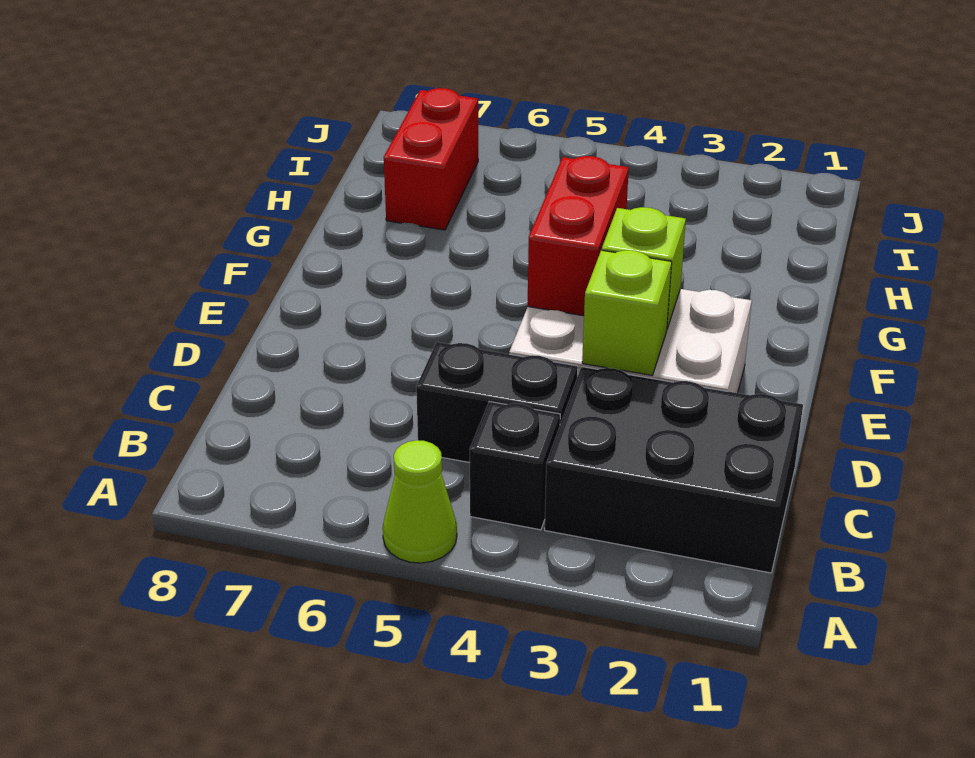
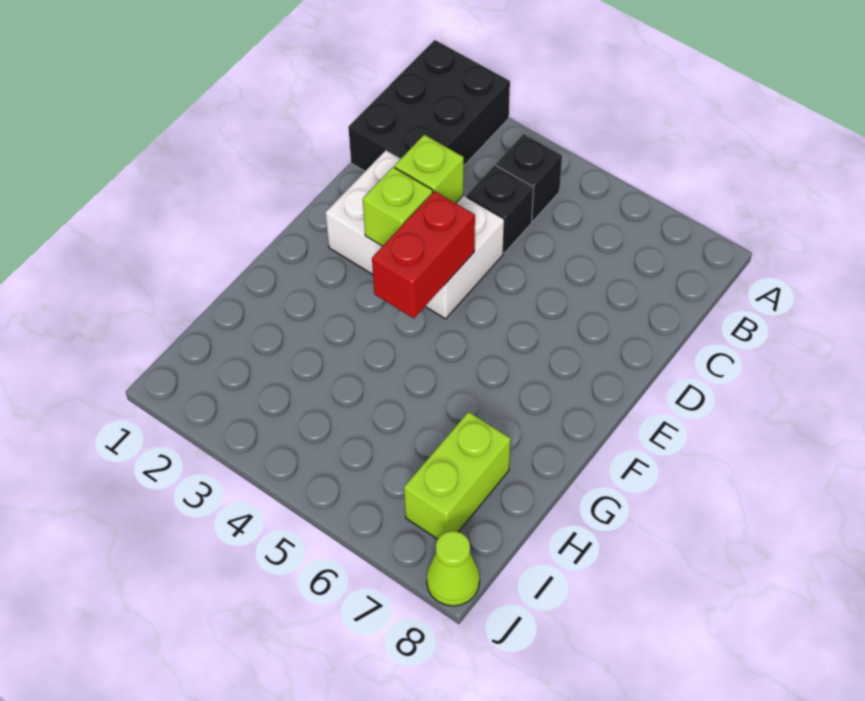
lime 1x1 cone [383,440,457,563] -> lime 1x1 cone moved to [427,531,480,606]
black 2x3 brick [545,367,803,573] -> black 2x3 brick turned to [348,40,510,171]
black 1x2 brick [416,342,578,463] -> black 1x1 brick [467,165,534,253]
red 1x2 brick [384,88,478,230] -> lime 1x2 brick [404,412,511,539]

